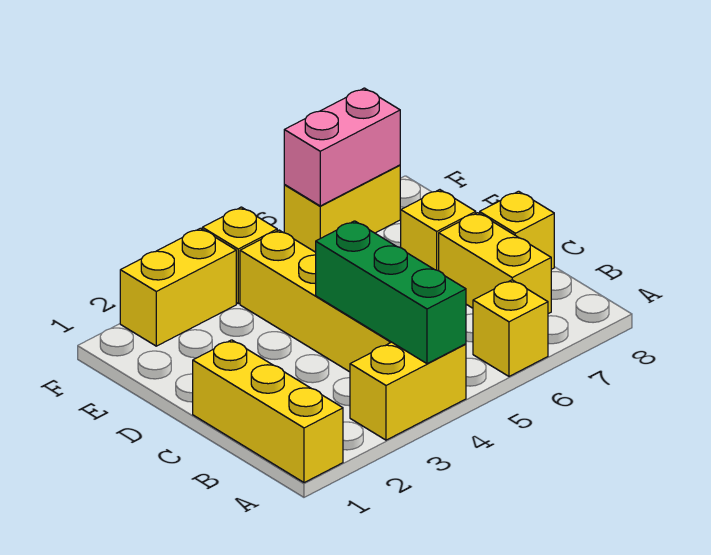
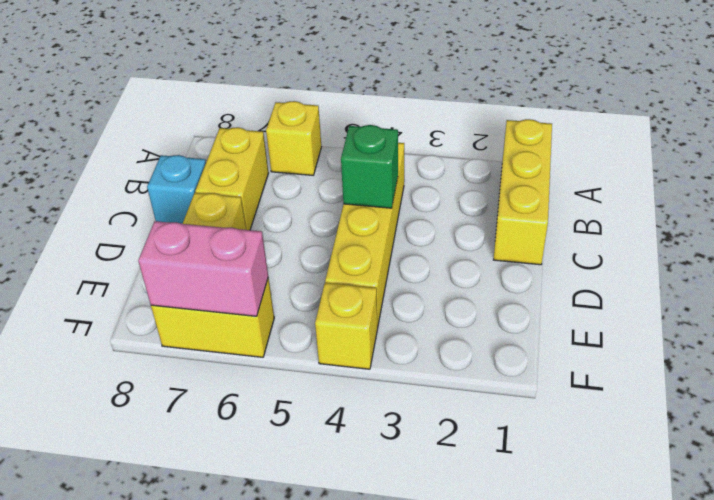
yellow 1x2 brick [350,342,466,440] -> none
green 1x3 brick [316,221,466,364] -> green 1x1 brick [341,125,398,208]
yellow 1x1 brick [480,191,554,269] -> cyan 1x1 brick [147,155,206,224]
yellow 1x2 brick [120,228,236,346] -> none

